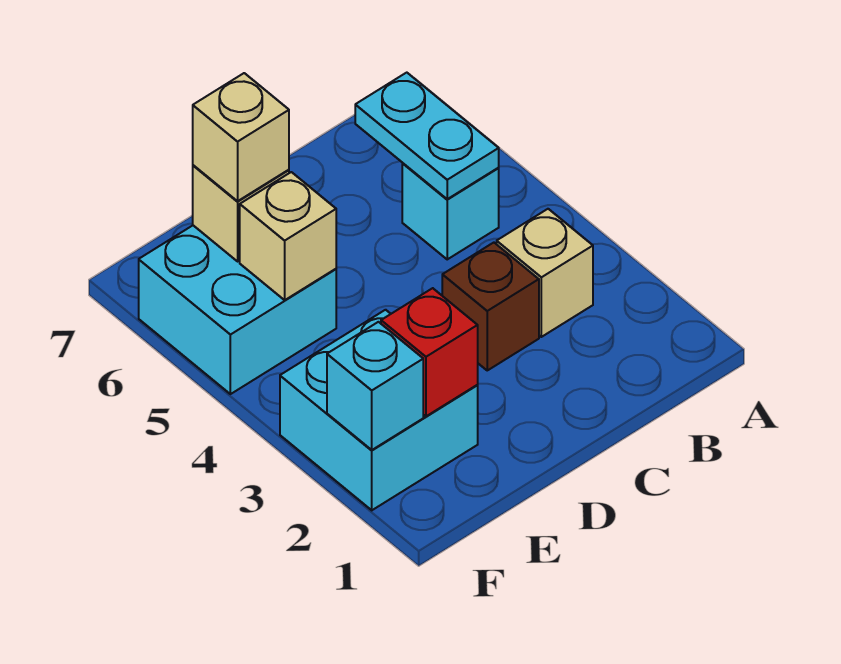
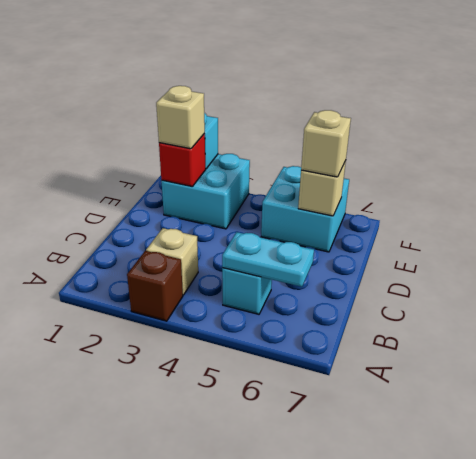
brown 1x1 brick [442,243,539,370] -> brown 1x1 brick moved to [127,251,183,321]
tan 1x1 brick [240,172,336,300] -> tan 1x1 brick moved to [156,86,205,149]

